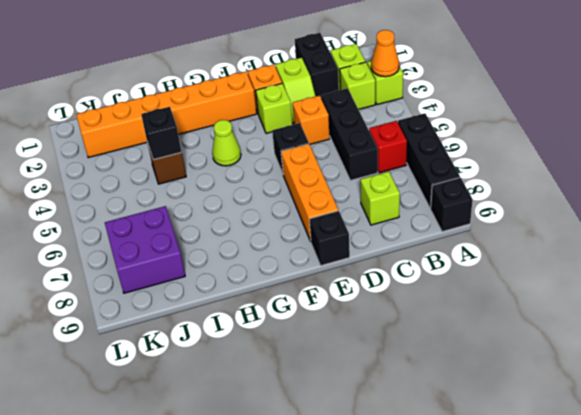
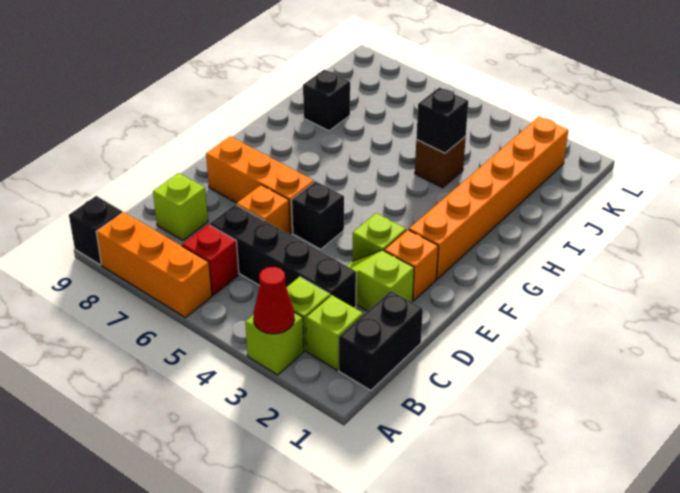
orange 1x1 cone [371,30,399,77] -> red 1x1 cone [253,267,294,334]
black 1x3 brick [398,113,460,209] -> orange 1x3 brick [96,212,212,318]
black 1x2 brick [295,33,339,97] -> black 1x2 brick turned to [339,291,423,390]
black 1x3 brick [321,88,378,180] -> black 1x4 brick [210,204,356,308]
orange 1x1 brick [293,96,330,144] -> orange 1x1 brick moved to [237,185,290,234]
black 1x1 brick [309,211,350,266] -> black 1x1 brick moved to [303,70,350,131]
lime 1x1 cone [212,120,241,166] -> none
purple 2x2 brick [105,206,185,293] -> none

